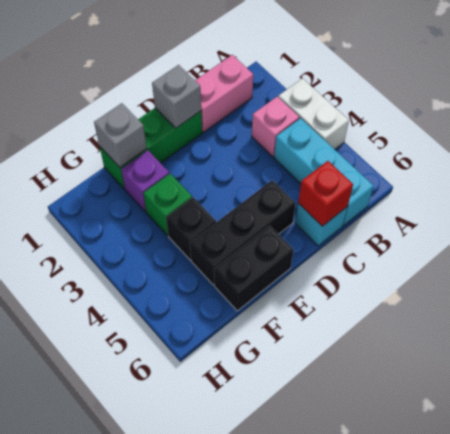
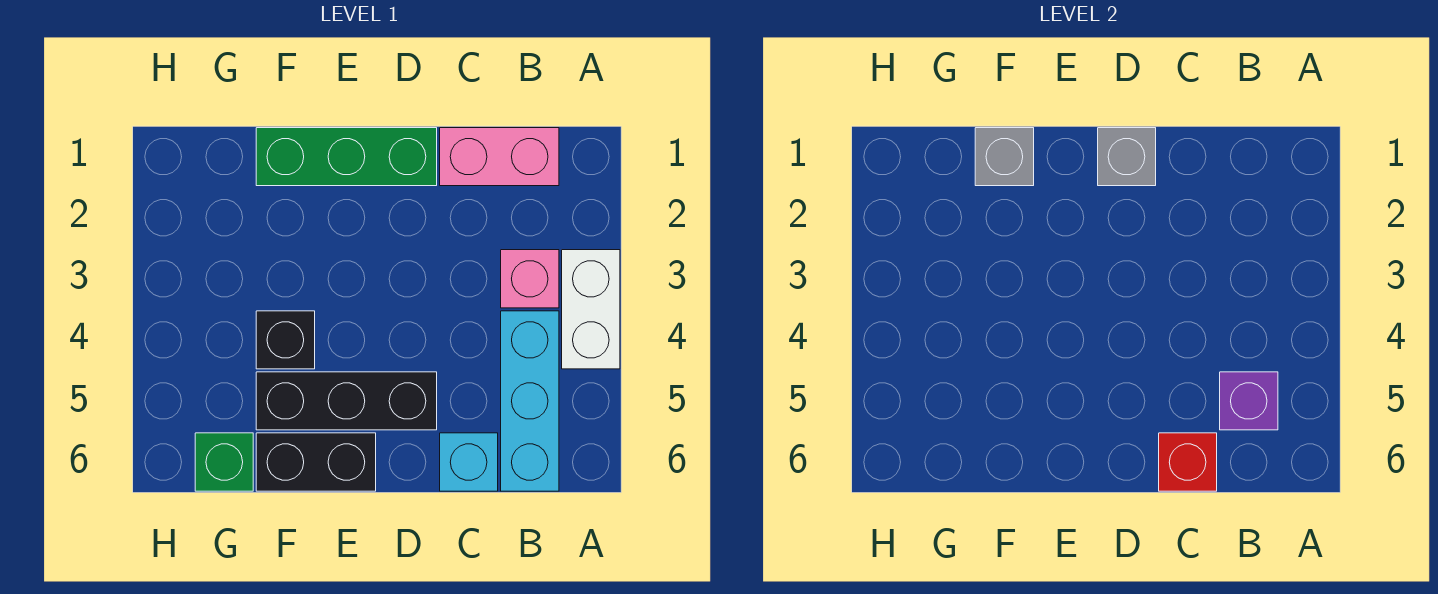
purple 1x1 brick [121,150,169,212] -> purple 1x1 brick moved to [1220,372,1278,430]
green 1x1 brick [143,174,192,236] -> green 1x1 brick moved to [195,433,253,491]

